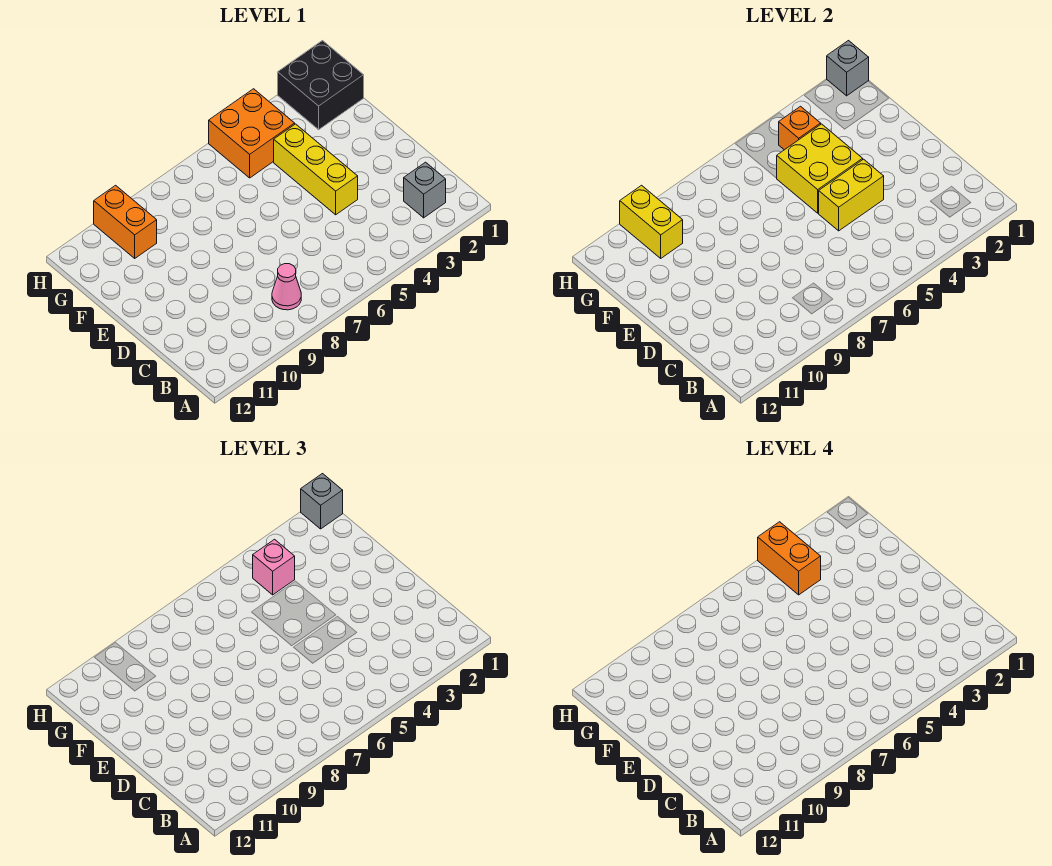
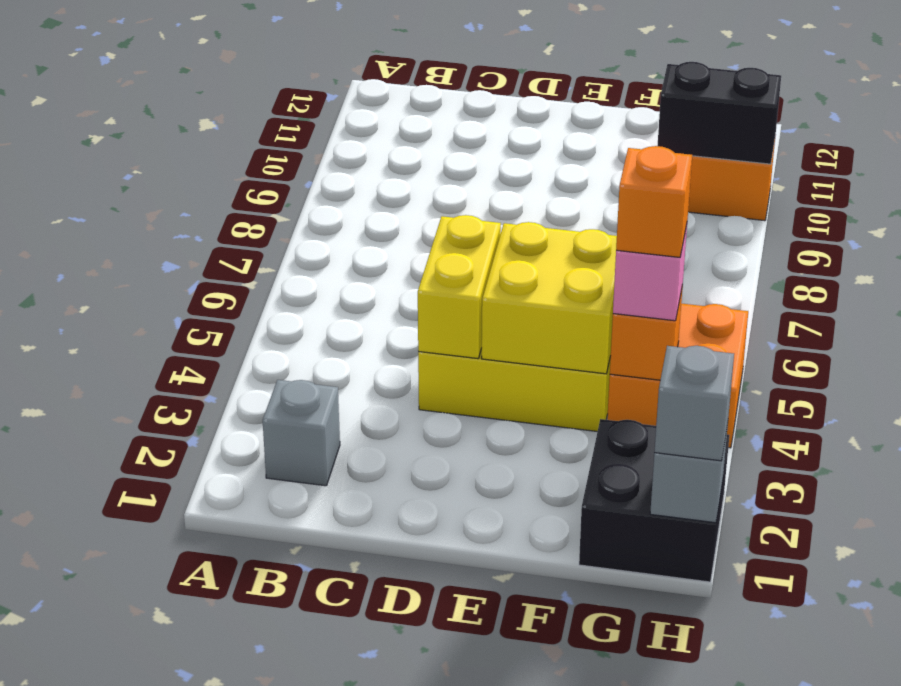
pink 1x1 cone [272,264,301,310] -> none
orange 1x2 brick [758,522,821,595] -> orange 1x1 brick [616,146,692,257]
yellow 1x2 brick [620,185,683,258] -> black 1x2 brick [658,62,781,164]

